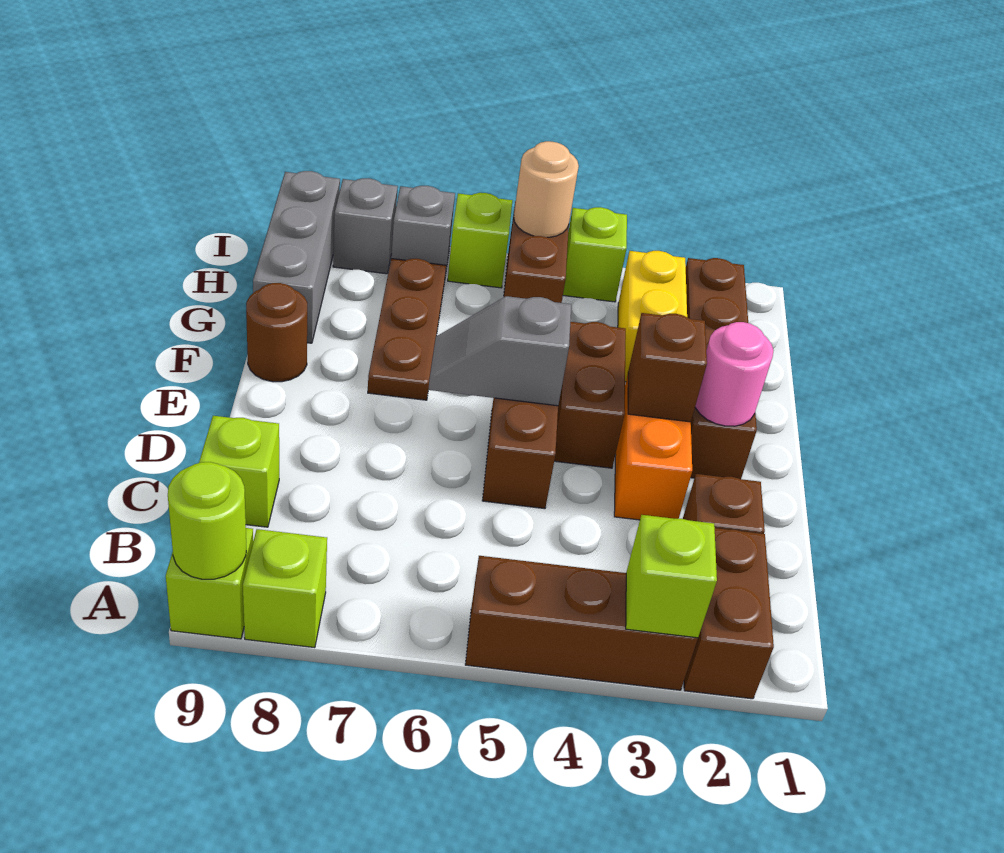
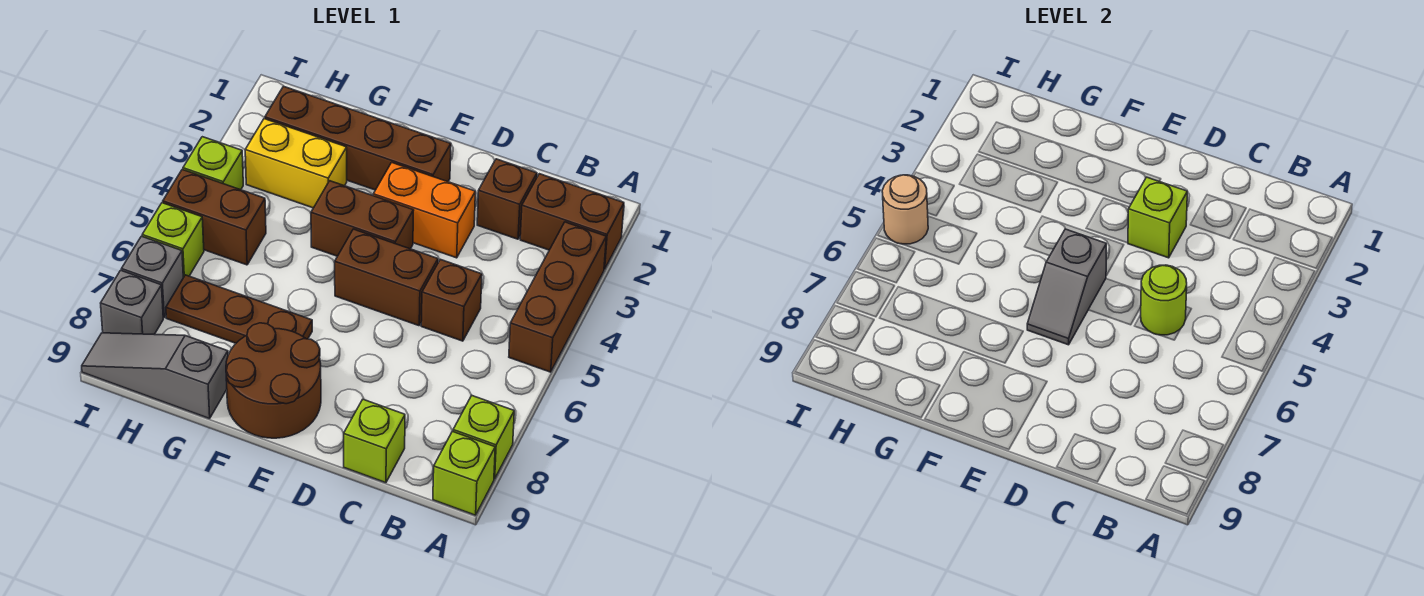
lime 1x1 brick [626,515,717,638] -> lime 1x1 brick moved to [1128,177,1187,258]
lime 1x1 round brick [168,462,246,579] -> lime 1x1 round brick moved to [1141,265,1187,335]
pink 1x1 round brick [695,322,773,426] -> none
brown 1x1 brick [628,313,707,422] -> brown 1x1 brick moved to [421,259,482,341]
brown 1x1 round brick [246,283,307,382] -> brown 2x2 round brick [226,323,321,438]
grey 1x3 brick [253,171,340,343] -> grey 1x3 slope [82,333,228,419]

